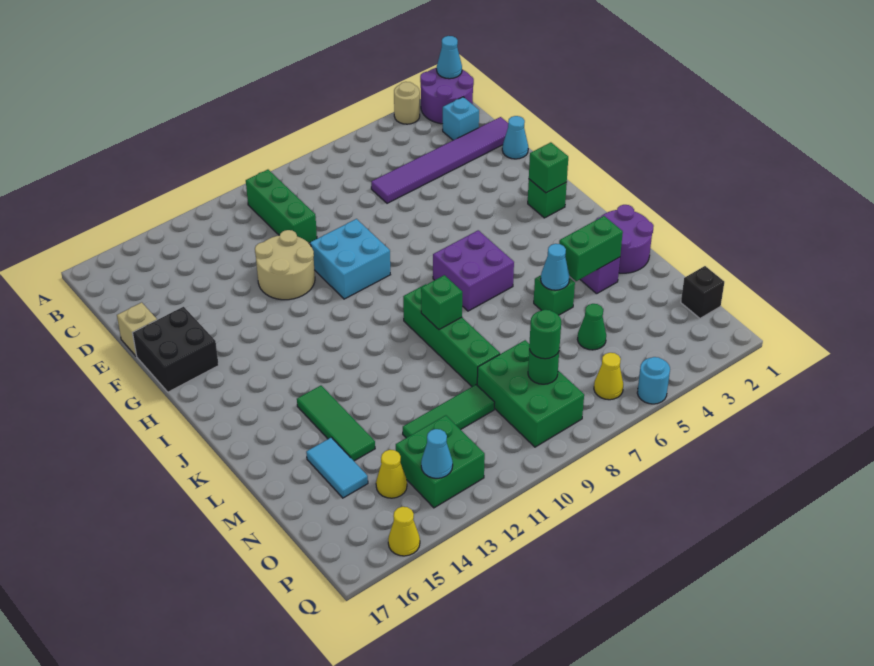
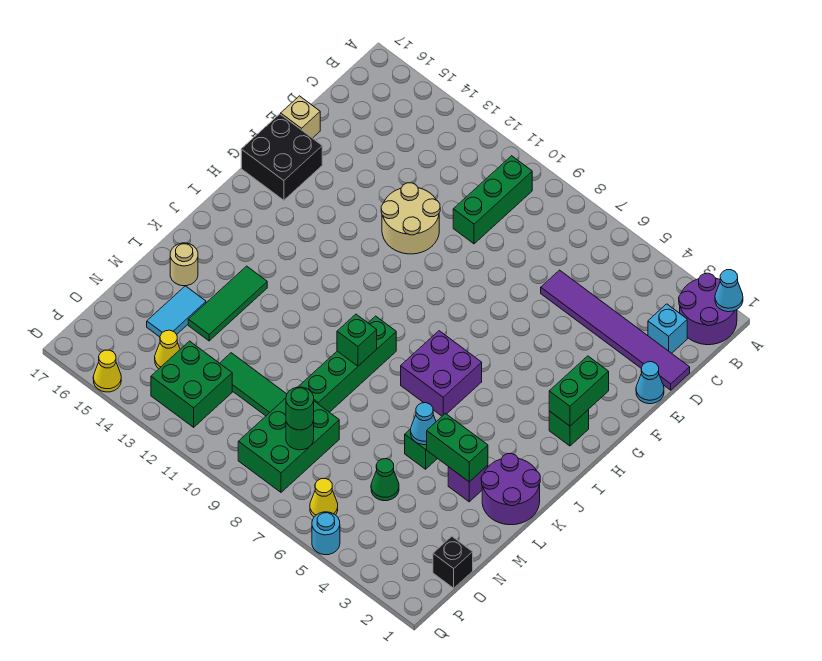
tan 1x1 round brick [394,82,420,124] -> tan 1x1 round brick moved to [170,243,198,286]
cyan 2x2 brick [310,219,390,299] -> none
green 1x1 brick [529,142,568,193] -> green 1x2 brick [549,356,609,426]
cyan 1x1 cone [421,429,453,478] -> none

